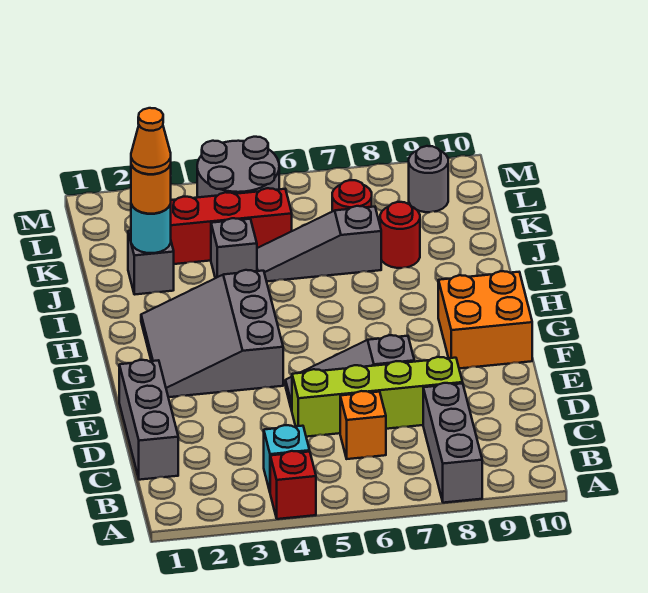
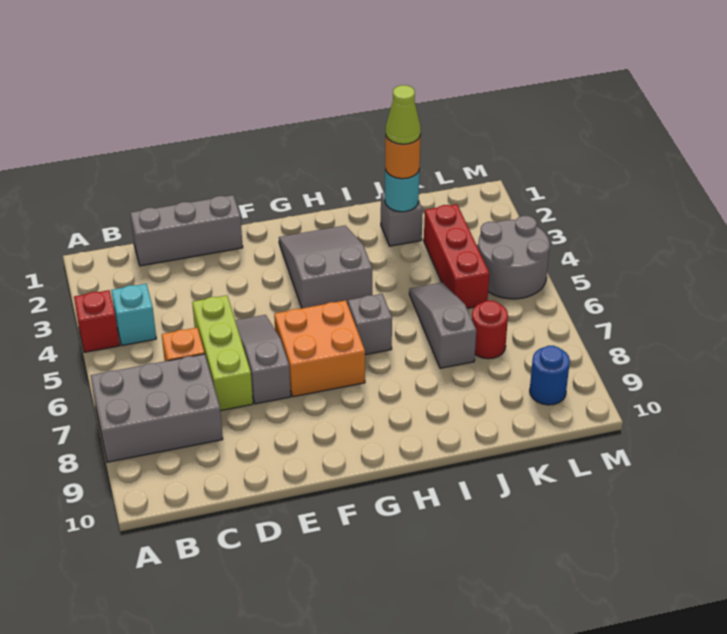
grey 1x3 brick [423,383,482,503] -> grey 2x3 brick [91,354,223,462]
lime 1x4 brick [292,357,463,437] -> lime 1x3 brick [192,295,253,411]
grey 3x3 slope [141,270,283,397] -> grey 2x3 slope [279,226,372,308]
orange 2x2 brick [438,271,532,369] -> orange 2x2 brick moved to [274,300,365,397]
orange 1x1 cone [131,108,171,174] -> lime 1x1 cone [386,85,421,144]
grey 1x1 brick [211,218,257,278] -> grey 1x1 brick moved to [348,294,392,355]
red 1x1 round brick [380,202,420,268] -> none
grey 1x1 round brick [409,146,448,212] -> blue 1x1 round brick [530,346,570,405]

